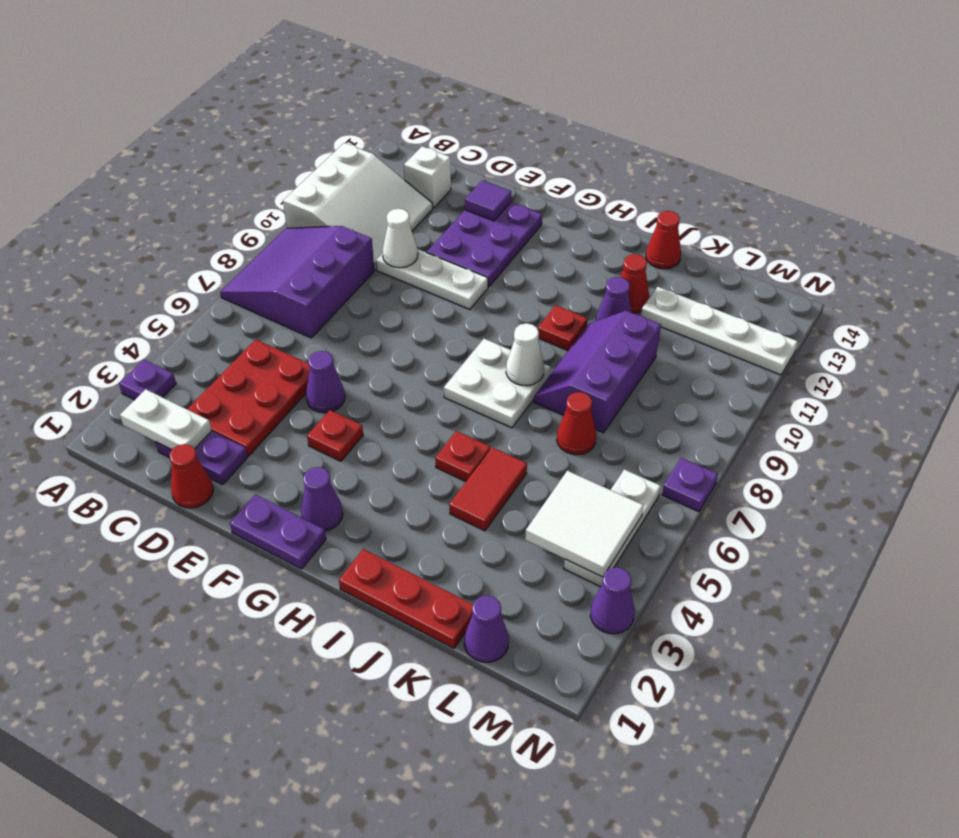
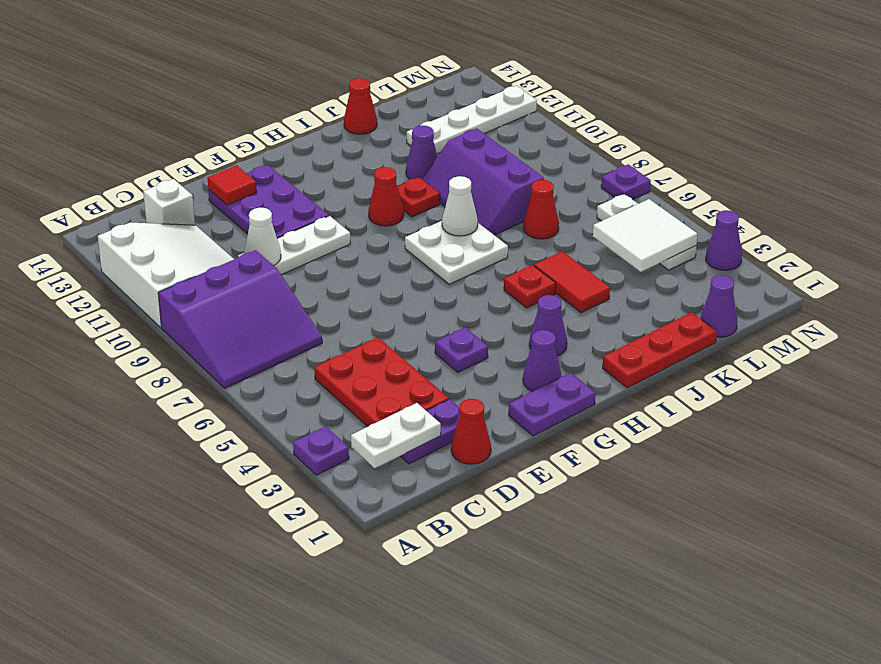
purple 3x3 slope [220,226,374,338] -> purple 3x3 slope turned to [158,250,322,388]
purple 1x1 cone [306,351,345,413] -> purple 1x1 cone moved to [529,295,567,356]
purple 1x1 tile [465,180,511,221] -> red 1x1 tile [208,165,257,205]
red 1x1 plate [307,410,363,461] -> purple 1x1 plate [435,328,488,372]
red 1x1 cone [620,254,649,313] -> red 1x1 cone moved to [368,167,404,226]

